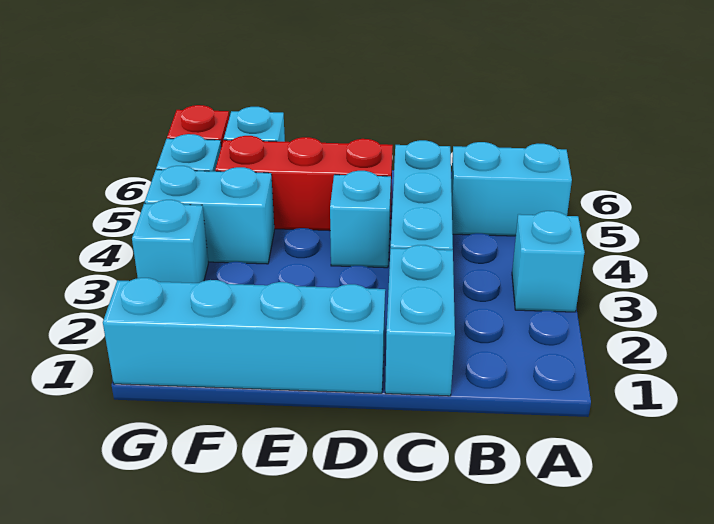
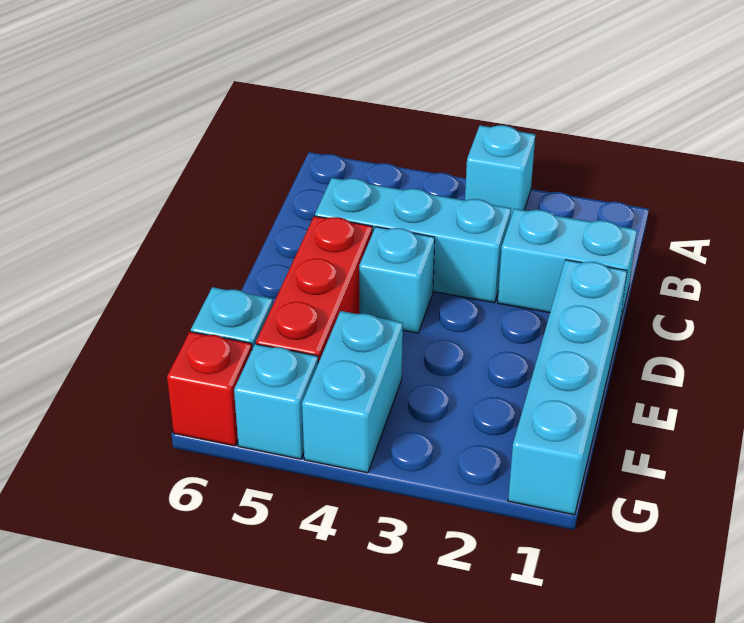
cyan 1x2 brick [451,142,572,236] -> none
cyan 1x1 brick [132,200,208,283] -> none

